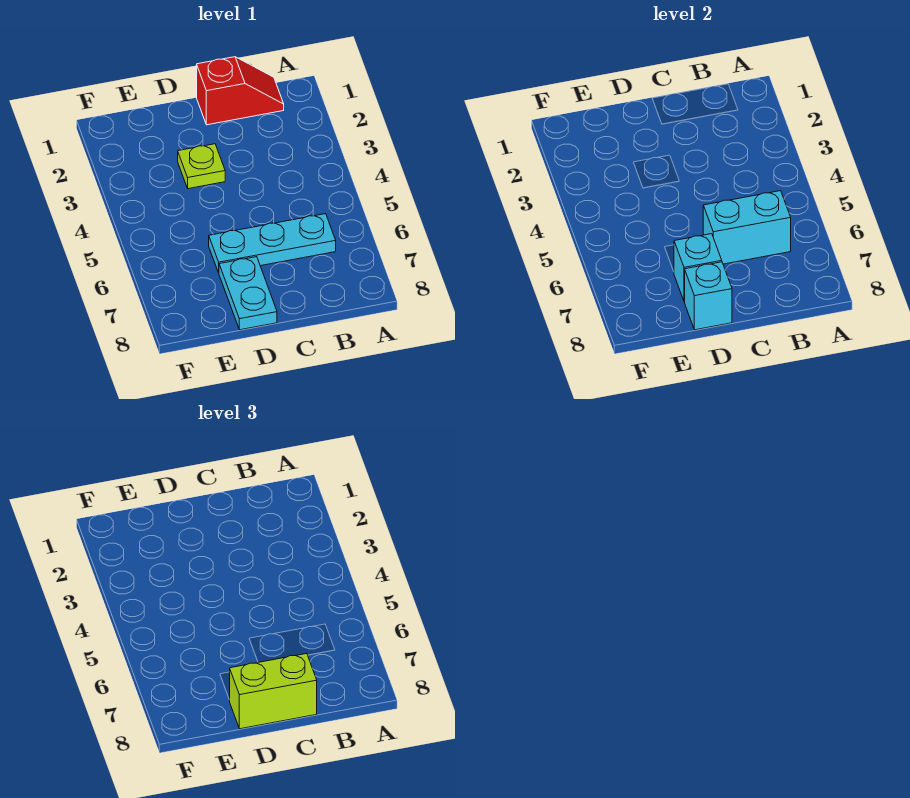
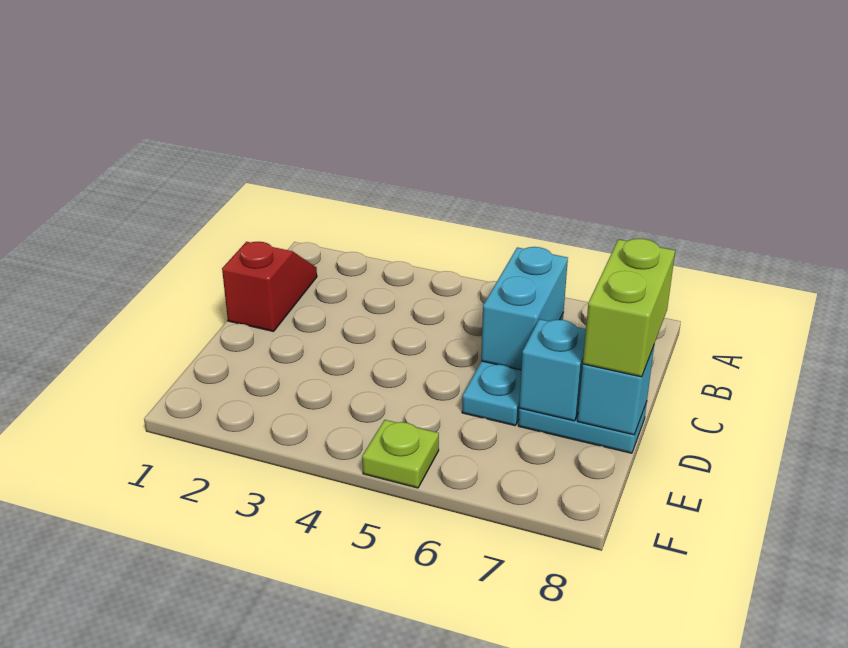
lime 1x1 plate [178,144,225,189] -> lime 1x1 plate moved to [362,420,439,488]

